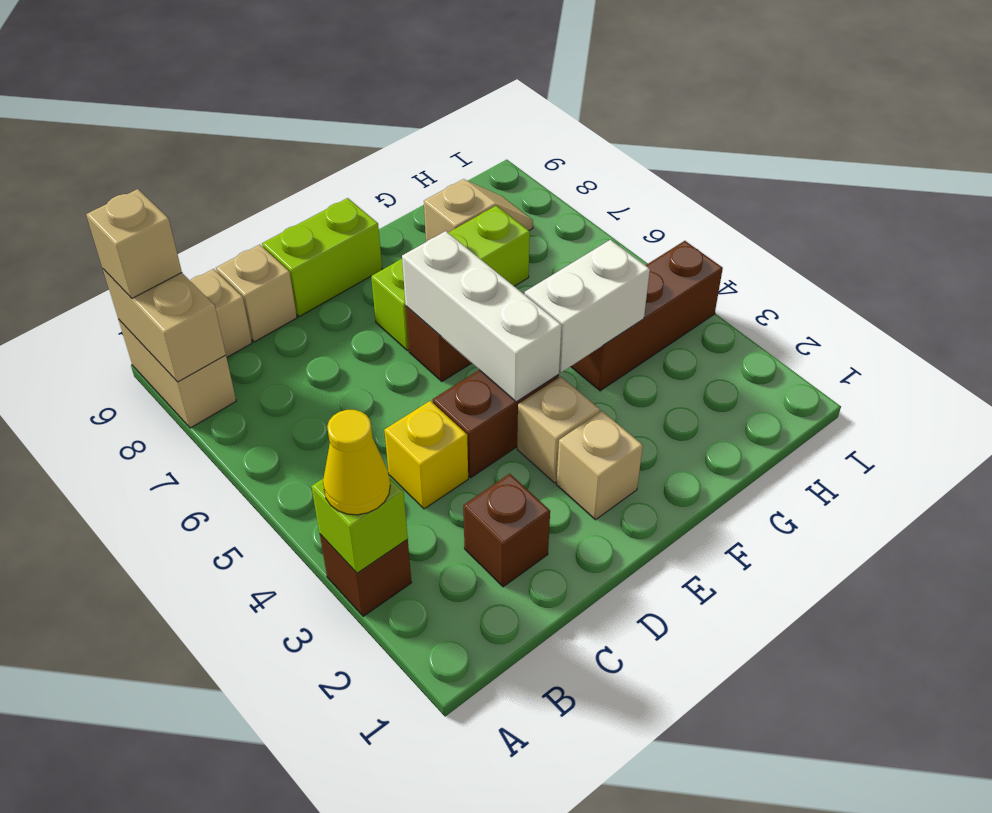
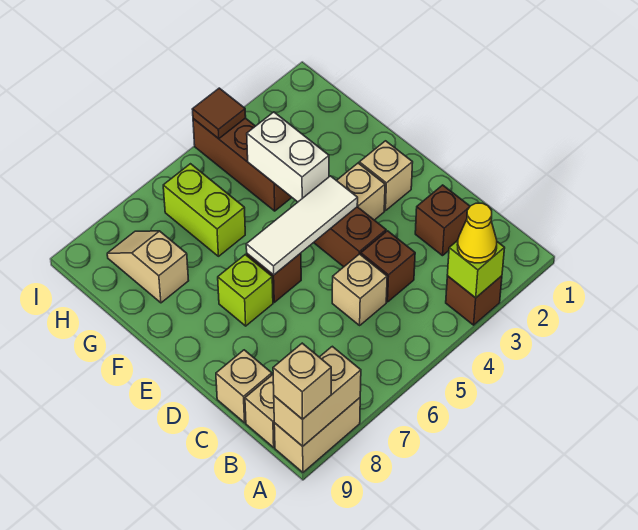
yellow 1x1 brick [384,401,468,509] -> brown 1x1 brick [361,231,415,302]
none -> tan 1x1 brick [332,254,387,325]
lime 1x2 brick [262,198,382,317] -> lime 1x2 brick moved to [163,164,245,256]
white 1x3 brick [402,231,562,402] -> white 1x3 tile [246,176,358,275]
lime 1x3 brick [371,206,530,350] -> lime 1x1 brick [218,255,273,326]
none -> brown 1x1 tile [192,88,246,139]

